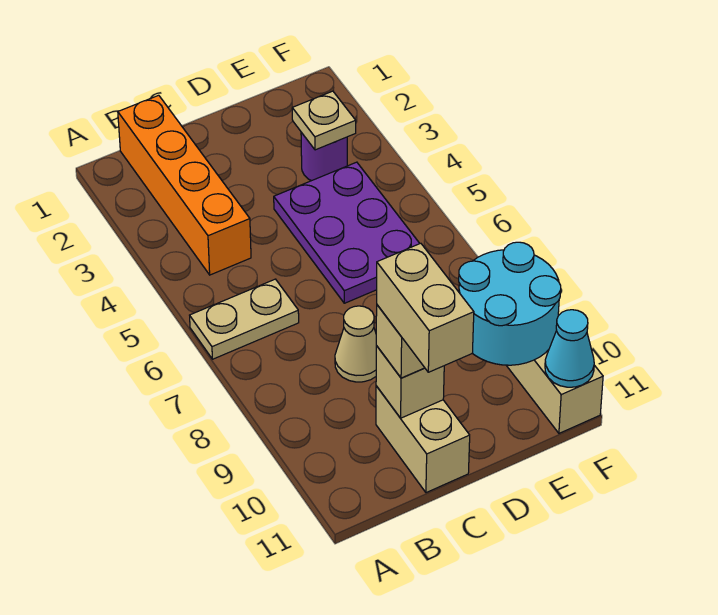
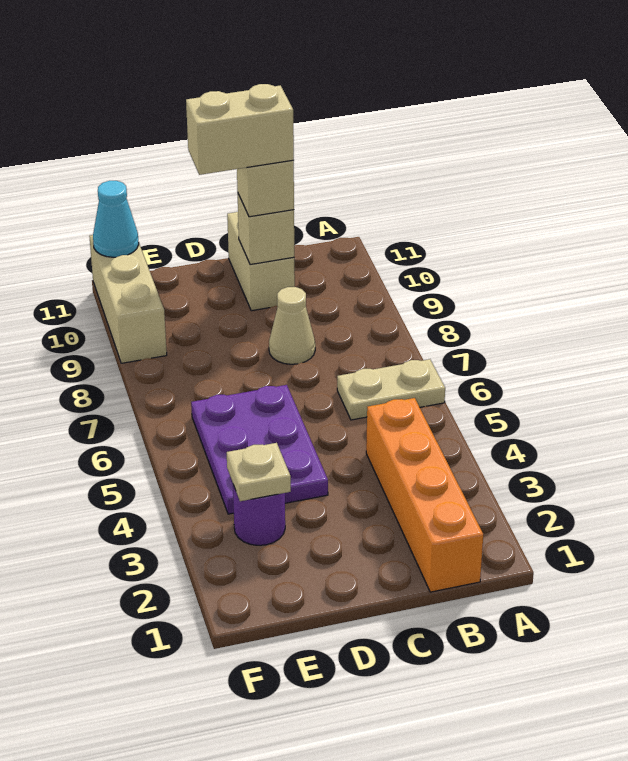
tan 1x2 brick [377,243,474,372] -> tan 1x2 brick turned to [186,84,294,175]
cyan 2x2 round brick [459,242,561,365] -> none

